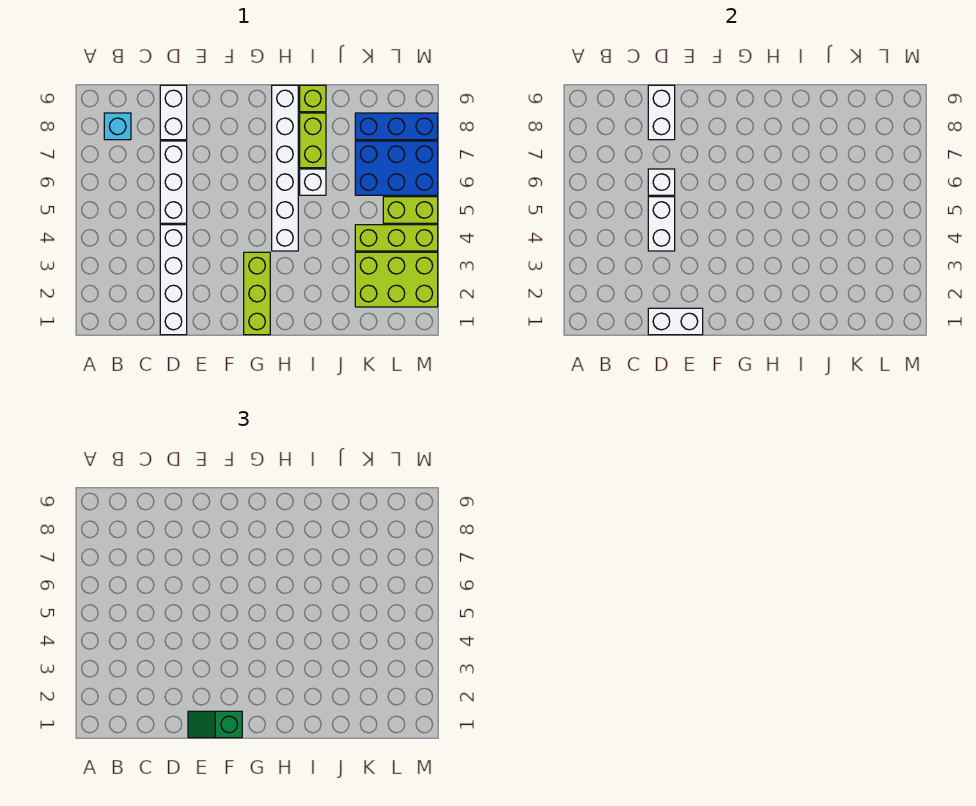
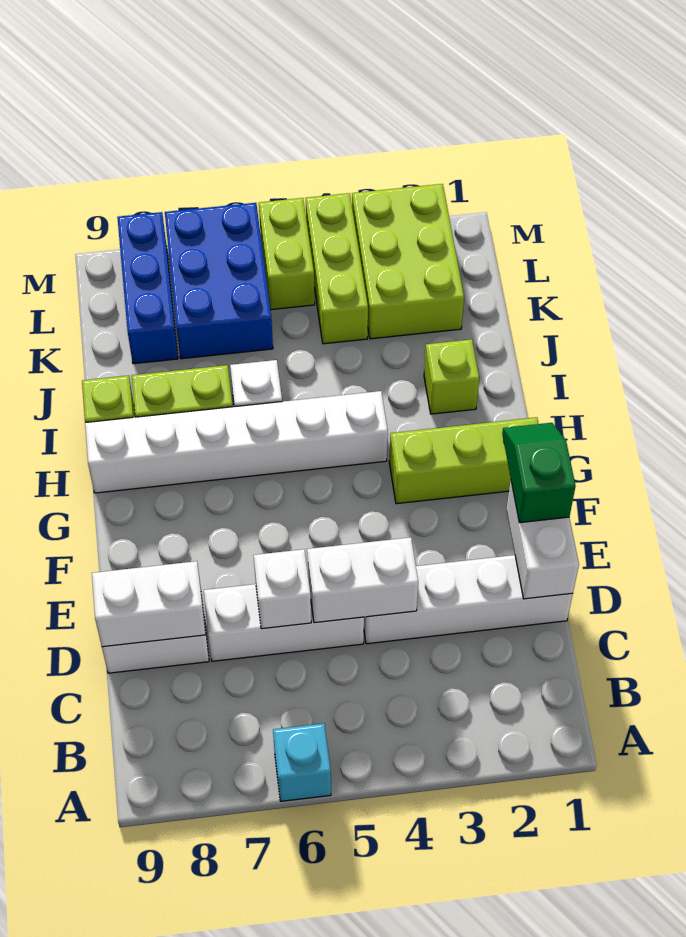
cyan 1x1 brick [104,113,131,140] -> cyan 1x1 brick moved to [273,723,331,801]
green 1x2 slope [188,711,242,738] -> green 1x2 slope turned to [502,423,576,523]
none -> lime 1x1 brick [424,339,479,414]

